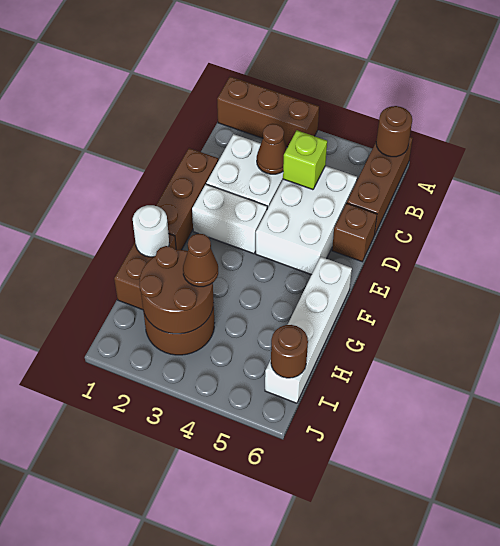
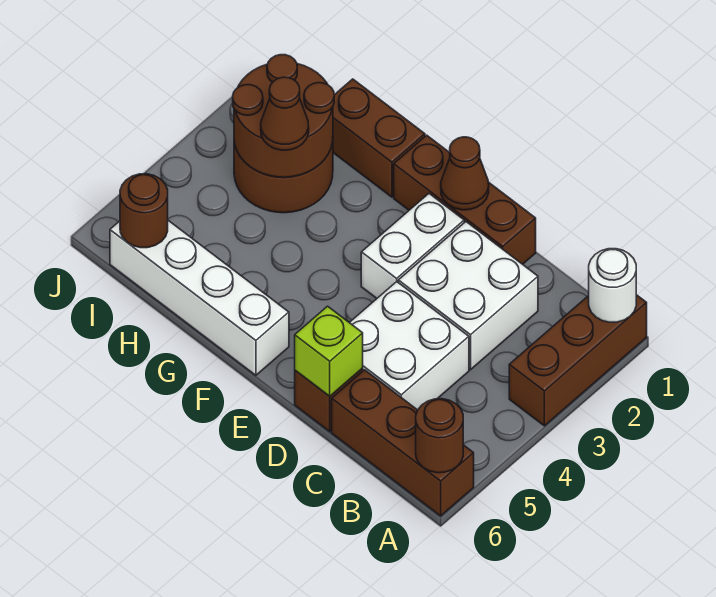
brown 1x1 cone [257,124,287,174] -> brown 1x1 cone moved to [441,137,489,210]
white 2x3 brick [256,166,357,275] -> white 2x2 brick [350,282,469,410]
lime 1x1 brick [283,130,327,190] -> lime 1x1 brick moved to [295,306,363,396]
white 1x1 round brick [133,205,169,257] -> white 1x1 round brick moved to [589,249,636,322]

